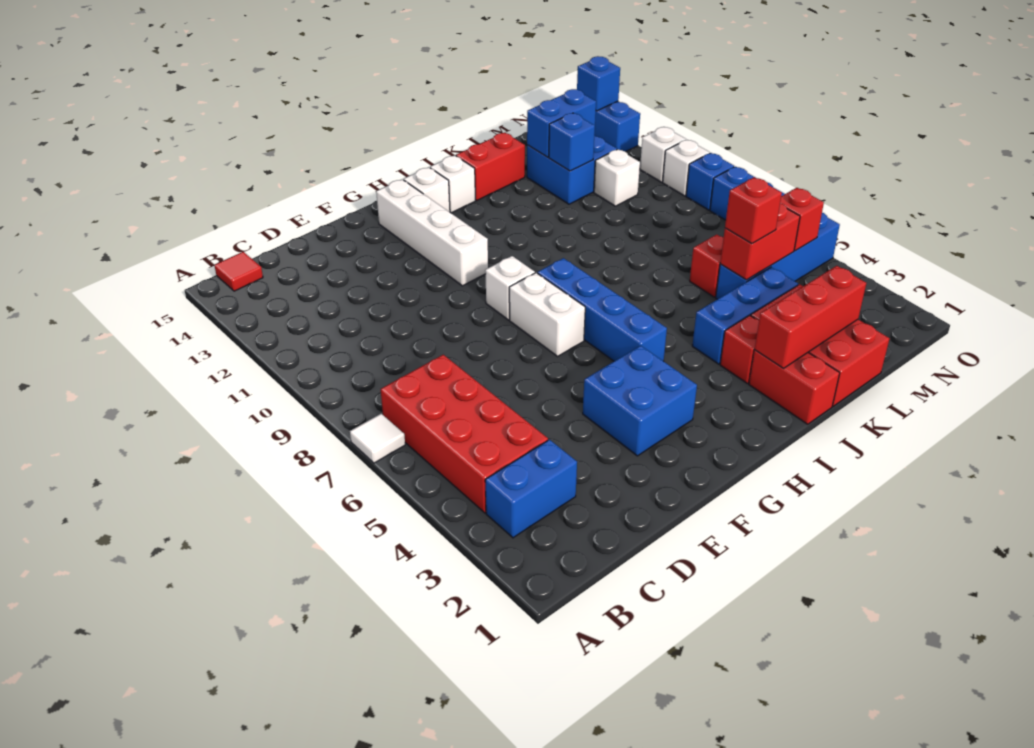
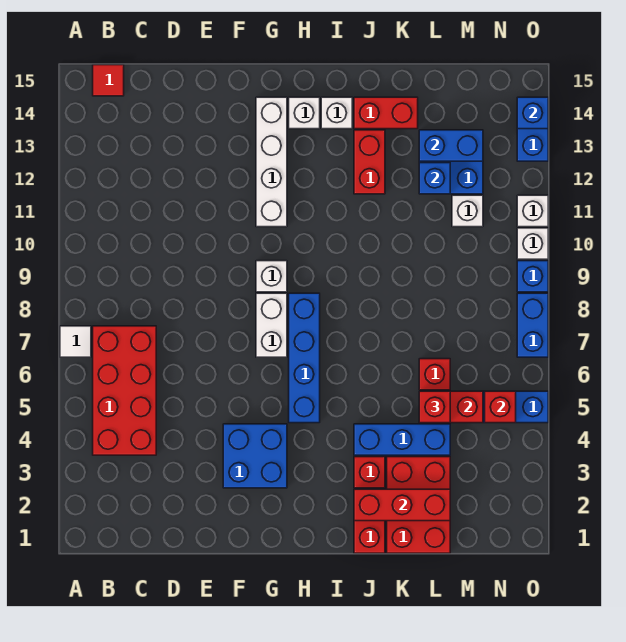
blue 1x2 brick [485,440,577,538] -> none
none -> red 1x2 brick [354,130,385,194]

